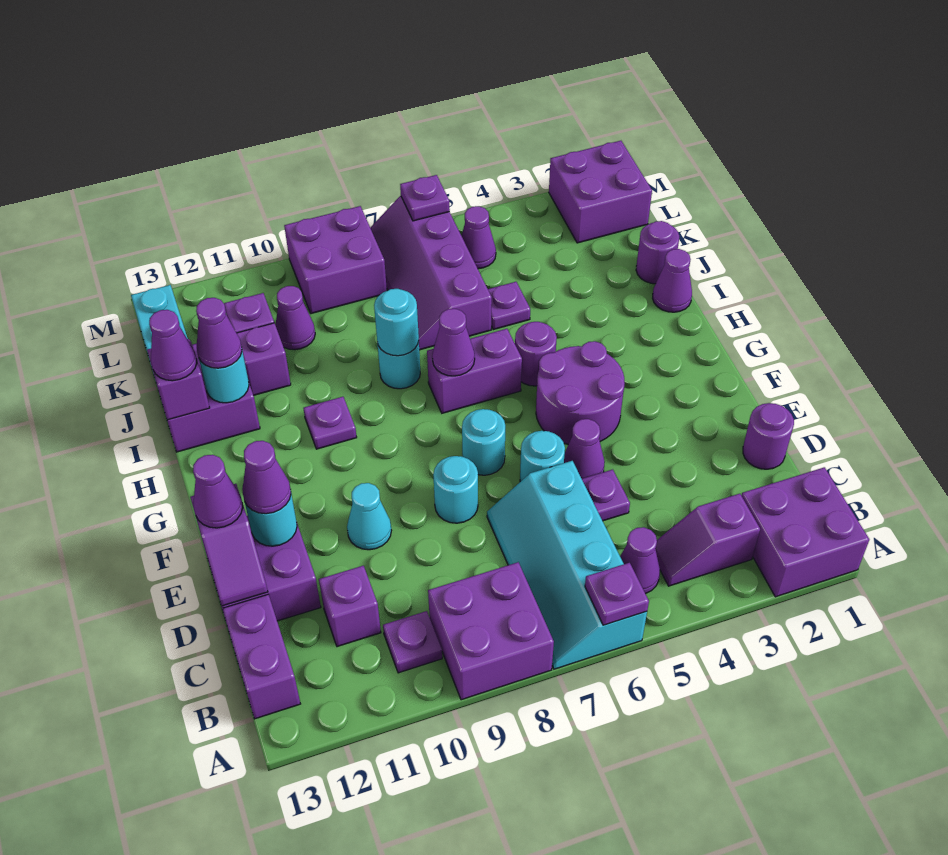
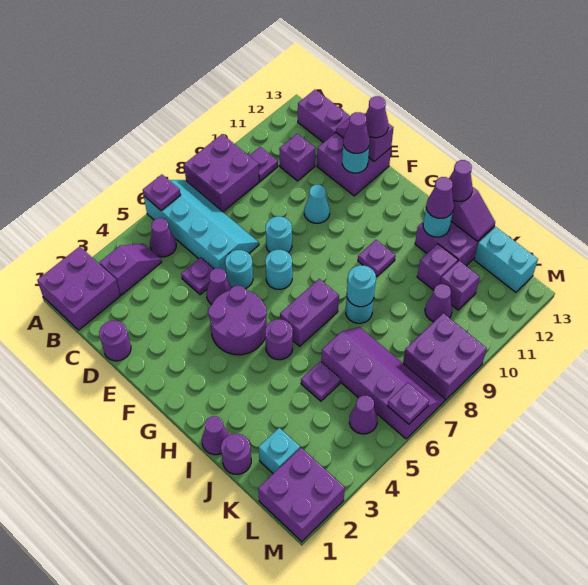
purple 1x1 cone [432,309,475,376] -> none
none -> cyan 1x1 brick [258,428,300,474]

